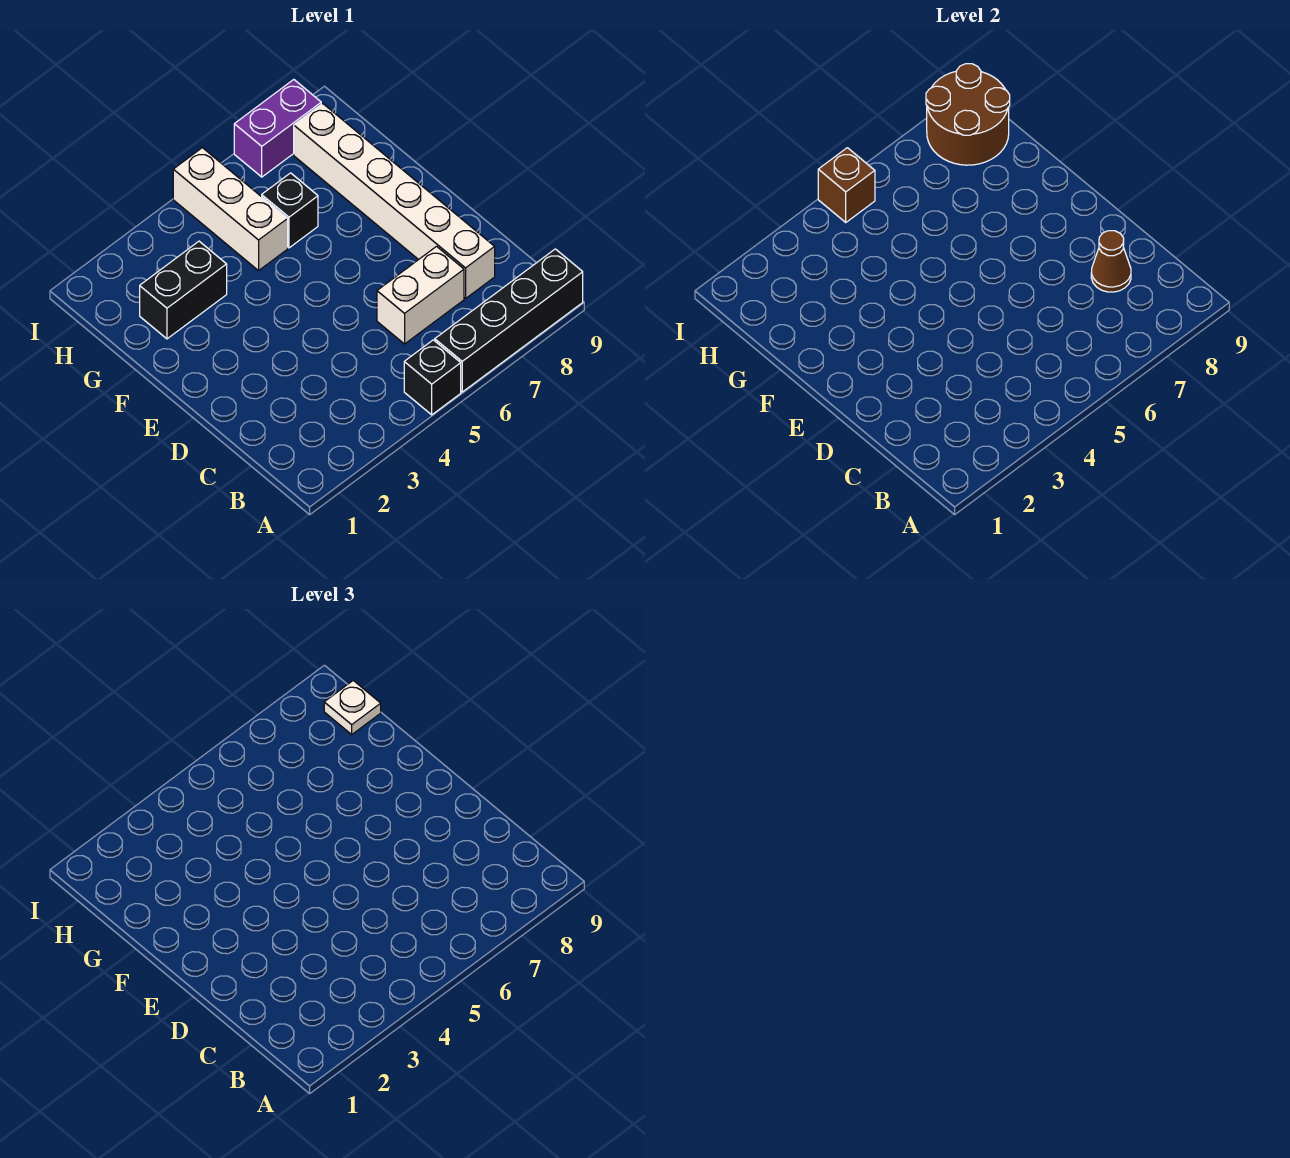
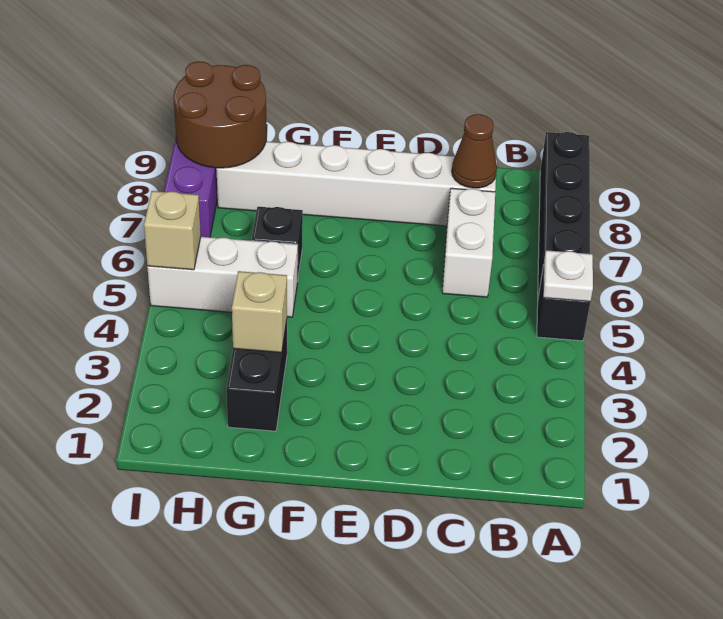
none -> tan 1x1 brick [232,271,287,353]
white 1x1 plate [324,680,381,734] -> white 1x1 plate moved to [543,250,593,302]
brown 1x1 brick [818,148,875,222] -> tan 1x1 brick [144,191,201,270]

